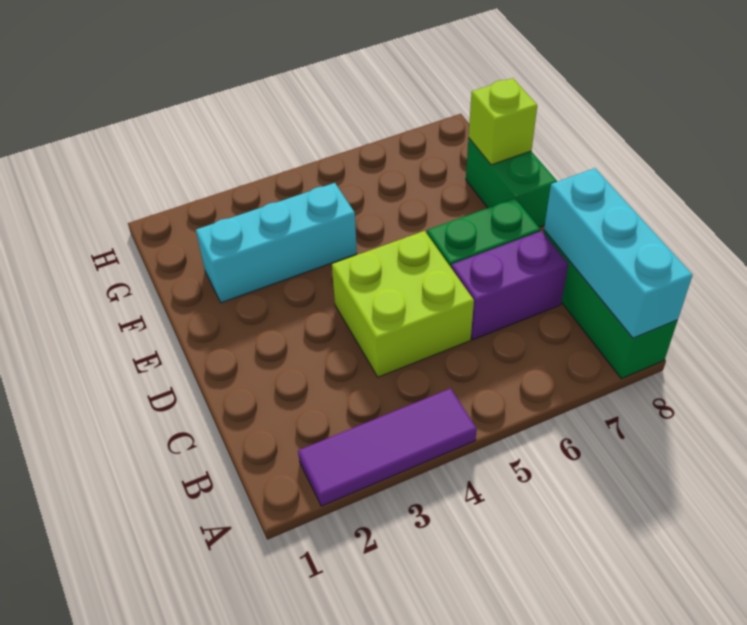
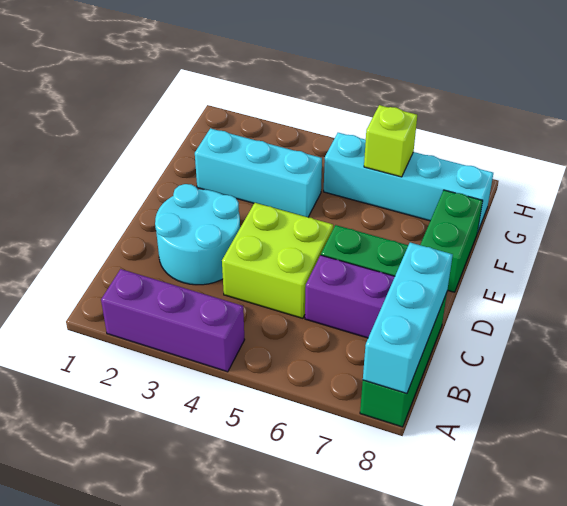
purple 1x3 tile [298,388,477,506] -> purple 1x3 brick [101,269,245,372]
none -> cyan 2x2 round brick [155,184,240,285]
lime 1x1 brick [469,78,537,165] -> lime 1x1 brick moved to [364,105,417,177]
none -> cyan 1x4 brick [324,133,493,232]

